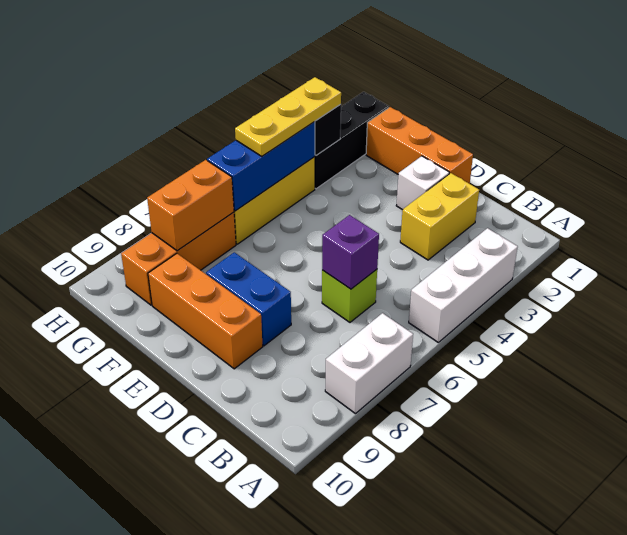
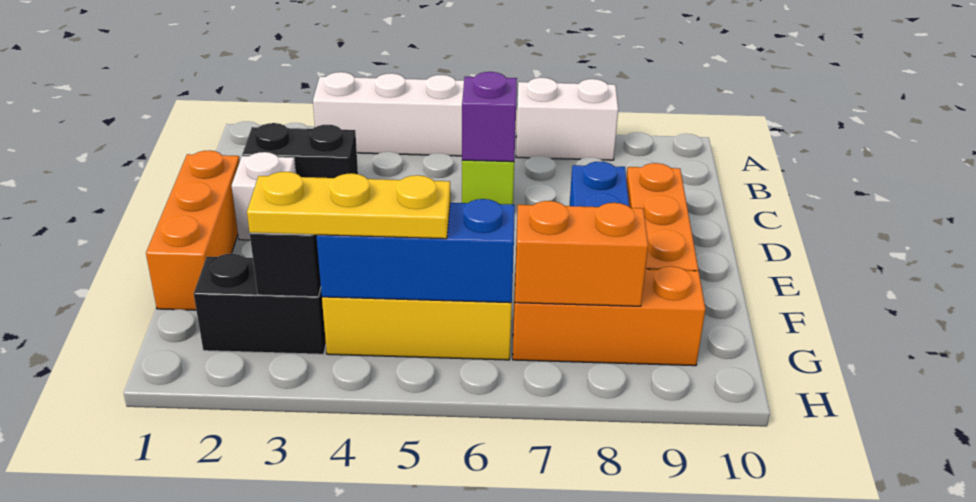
yellow 1x2 brick [400,173,479,260] -> black 1x2 brick [242,123,358,178]
black 1x3 brick [315,92,389,189] -> black 1x2 brick [194,254,326,354]

